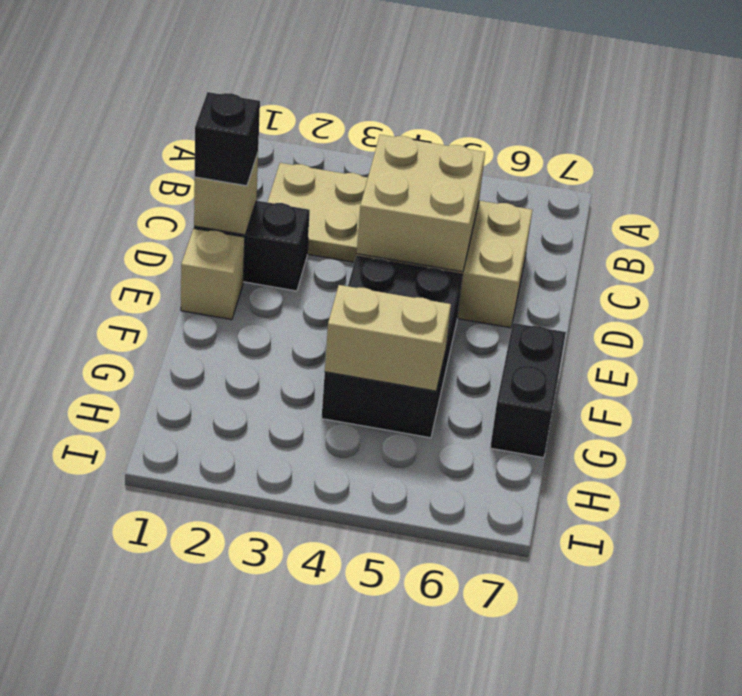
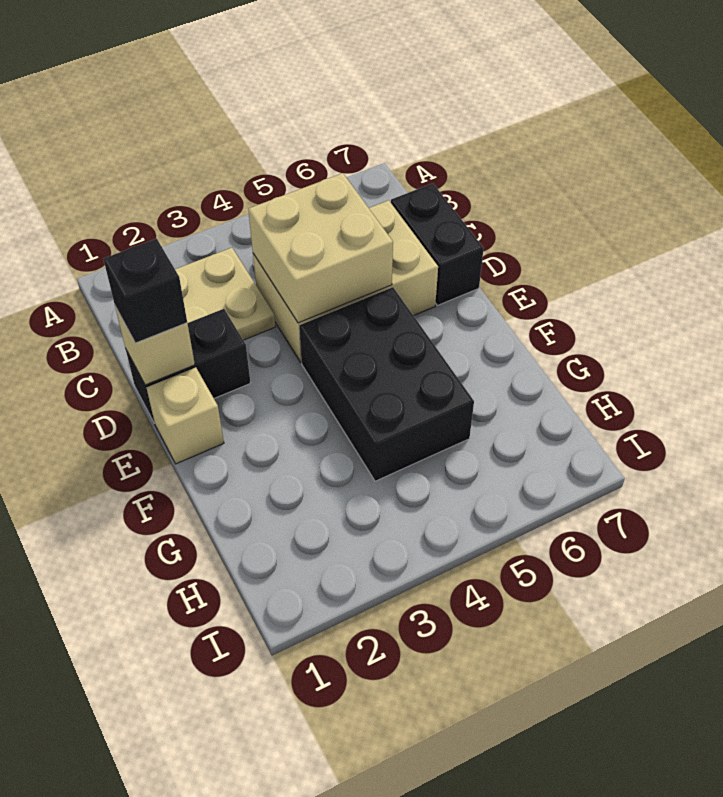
black 1x2 brick [490,323,566,458] -> black 1x2 brick moved to [391,183,484,306]
tan 1x2 brick [325,285,451,391] -> none

